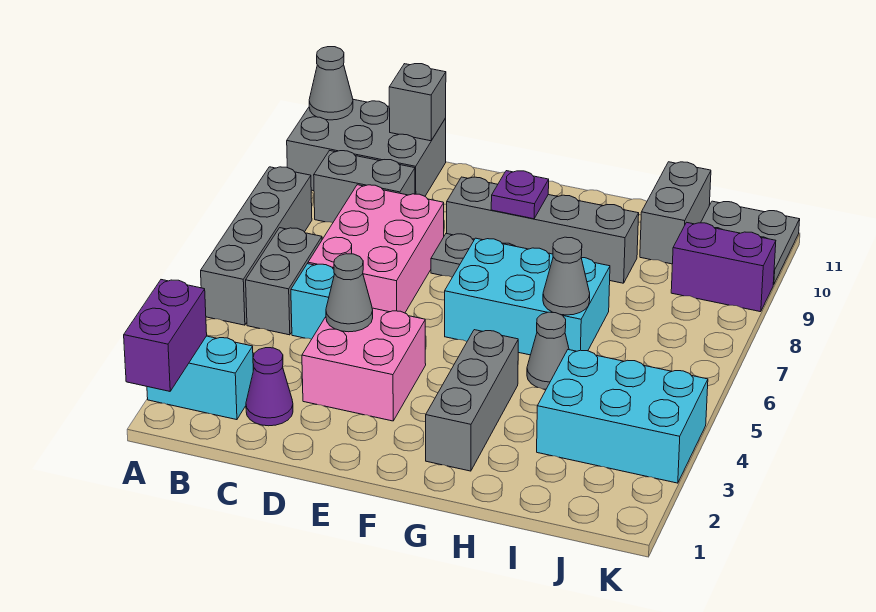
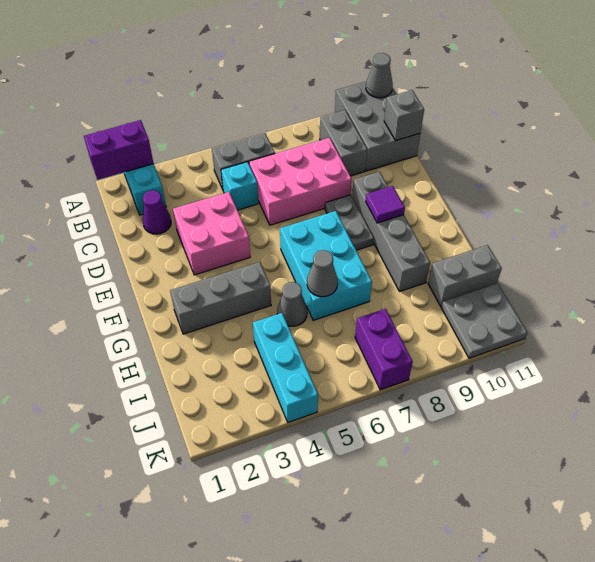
grey 1x4 brick [201,167,312,325] -> none
grey 1x1 cone [326,254,373,332] -> none
purple 1x1 plate [491,171,549,219] -> purple 1x1 tile [366,186,405,223]
cyan 2x3 brick [537,350,708,483] -> cyan 1x3 brick [253,313,318,422]
purple 1x2 brick [671,222,776,312] -> purple 1x2 brick moved to [355,309,413,390]

